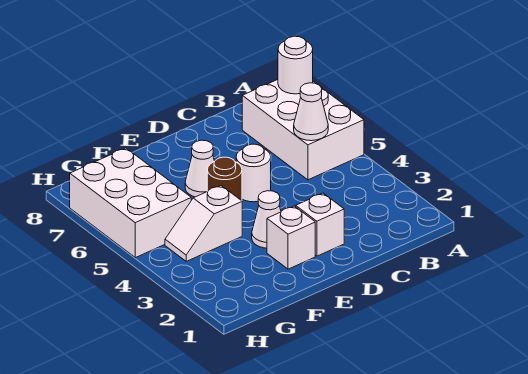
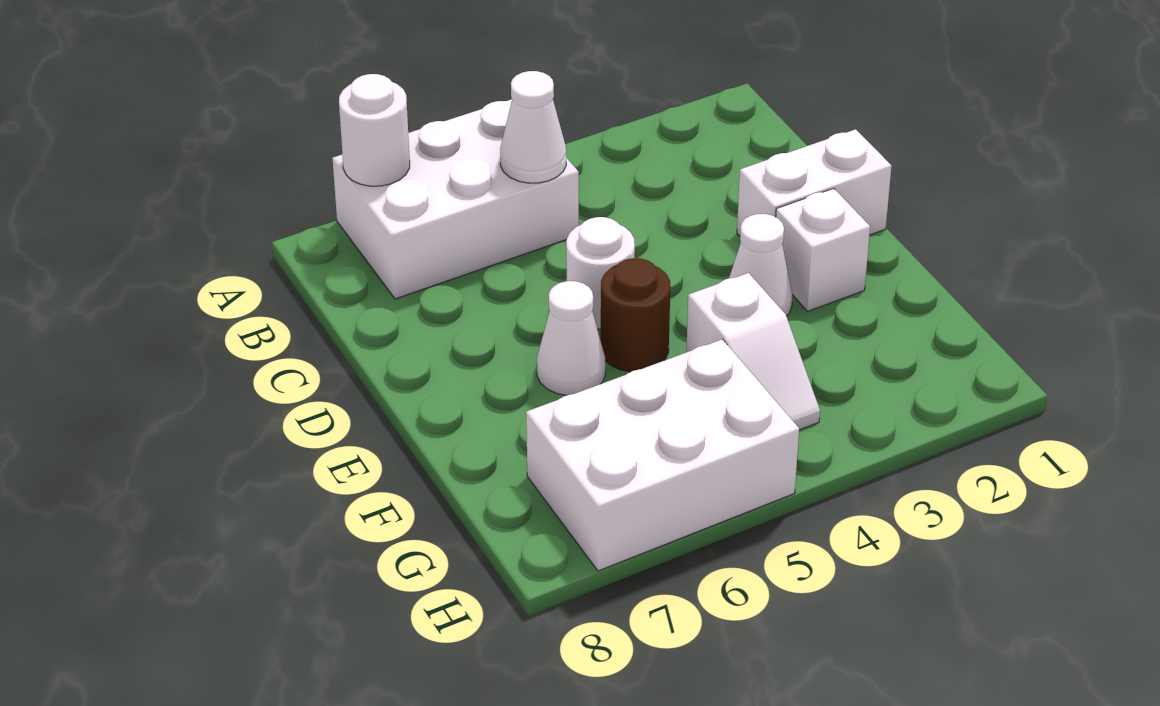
white 1x1 brick [296,193,344,256] -> white 1x2 brick [737,129,892,236]

